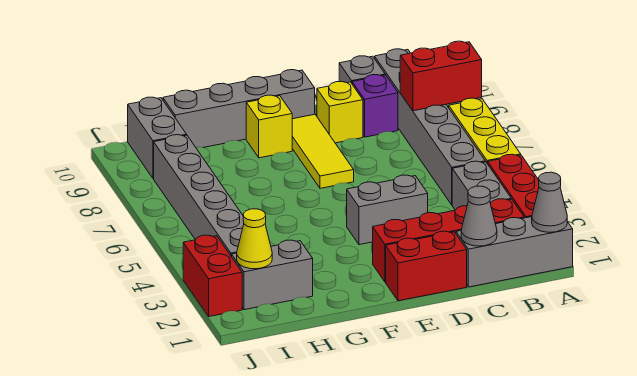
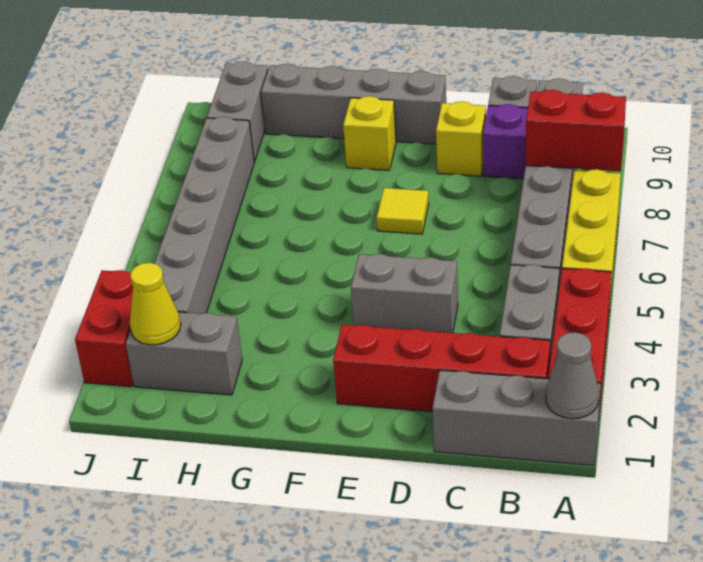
grey 1x1 cone [461,186,497,246] -> none
red 1x2 brick [386,231,467,301] -> none
yellow 1x3 tile [292,114,354,188] -> yellow 1x1 tile [377,188,429,234]

